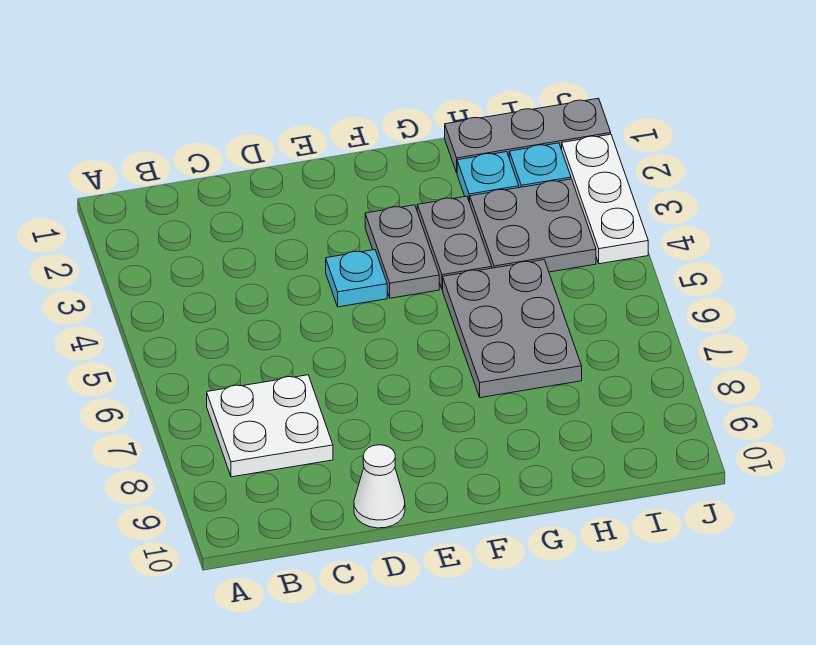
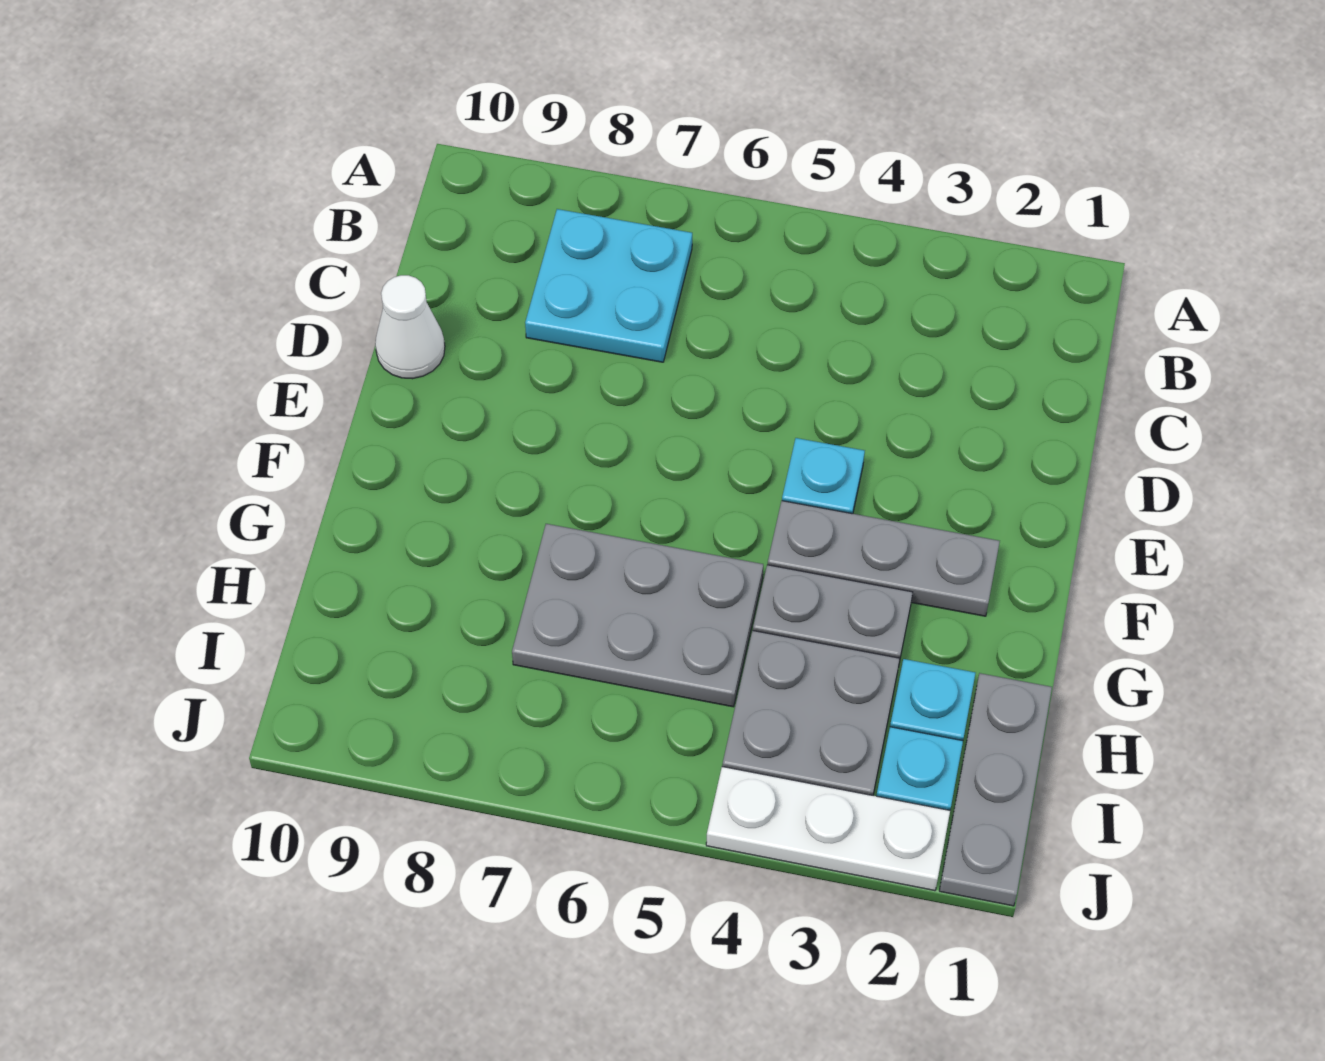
white 2x2 plate [207,375,333,477] -> cyan 2x2 plate [525,209,692,362]
grey 1x2 plate [365,205,439,298] -> grey 1x3 plate [768,501,1000,616]

